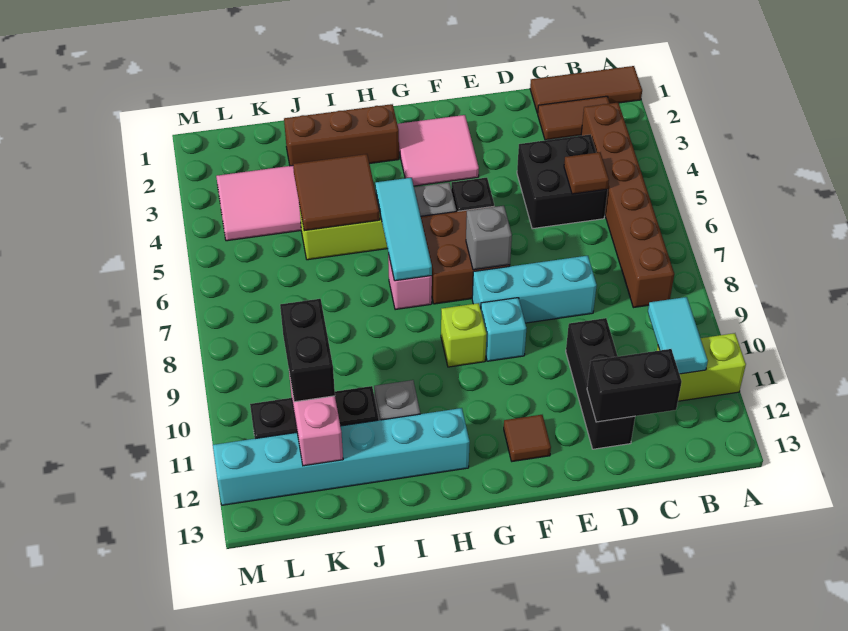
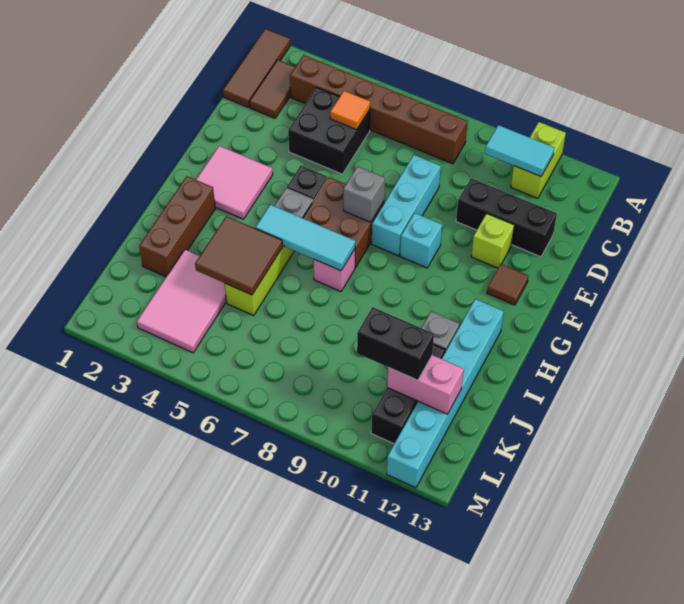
brown 1x1 tile [564,152,609,194] -> orange 1x1 tile [330,91,370,130]
black 1x2 brick [587,349,682,422] -> none
lime 1x1 brick [441,303,487,367] -> lime 1x1 brick moved to [471,214,514,268]

